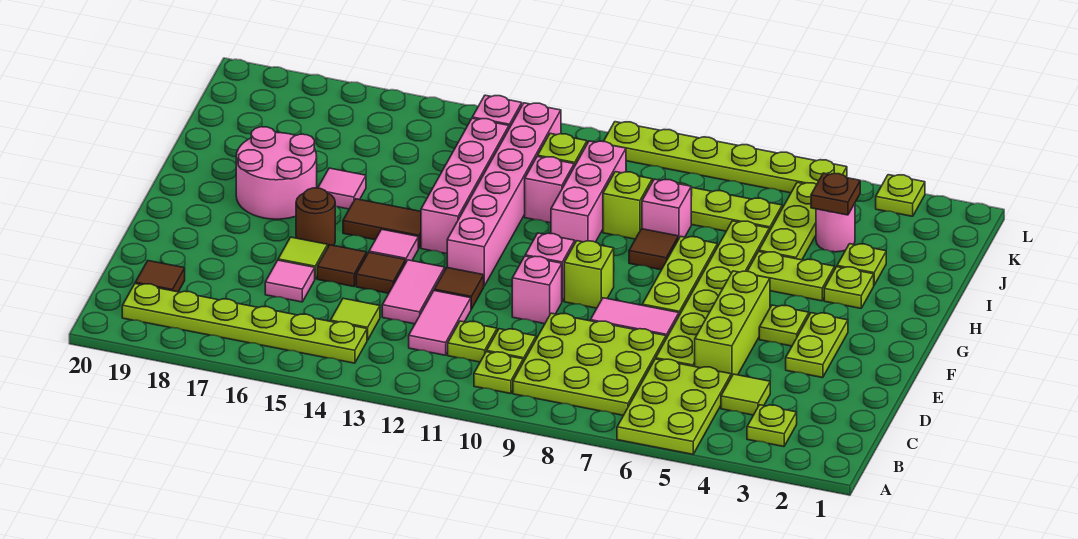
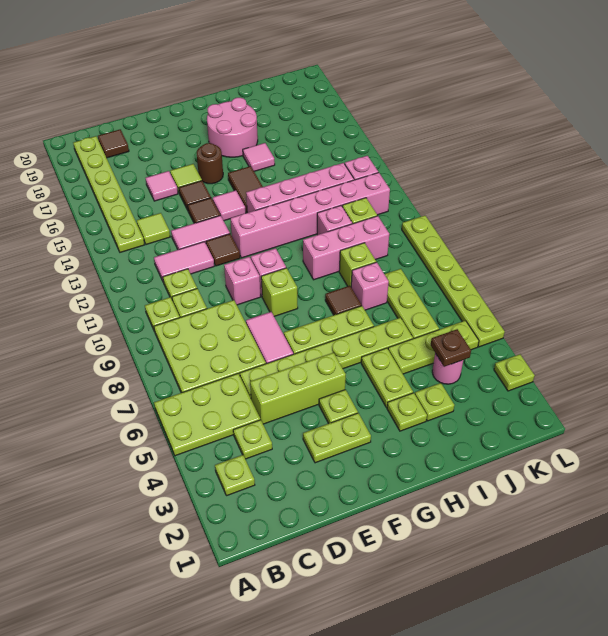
lime 1x1 tile [721,374,770,415] -> lime 1x1 plate [233,420,272,459]

